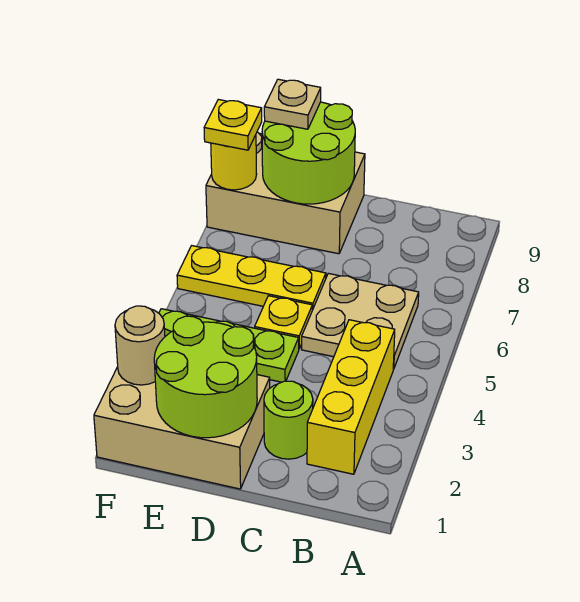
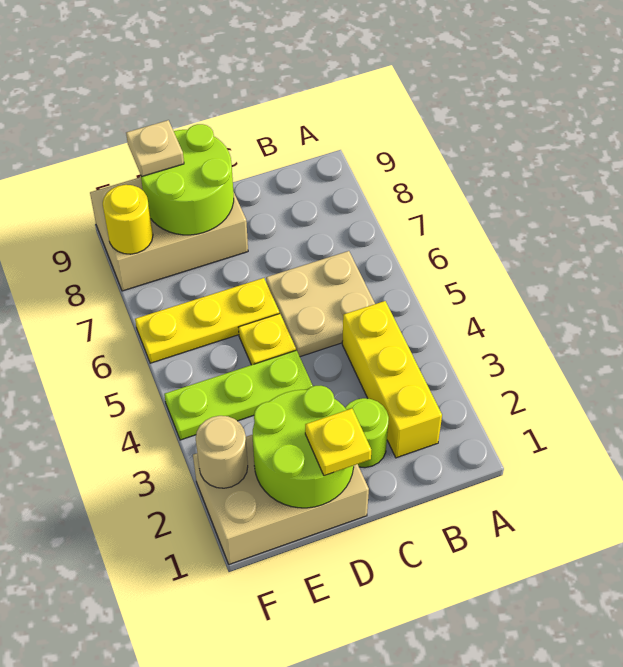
yellow 1x1 plate [204,100,262,150] -> yellow 1x1 plate moved to [305,408,371,476]

